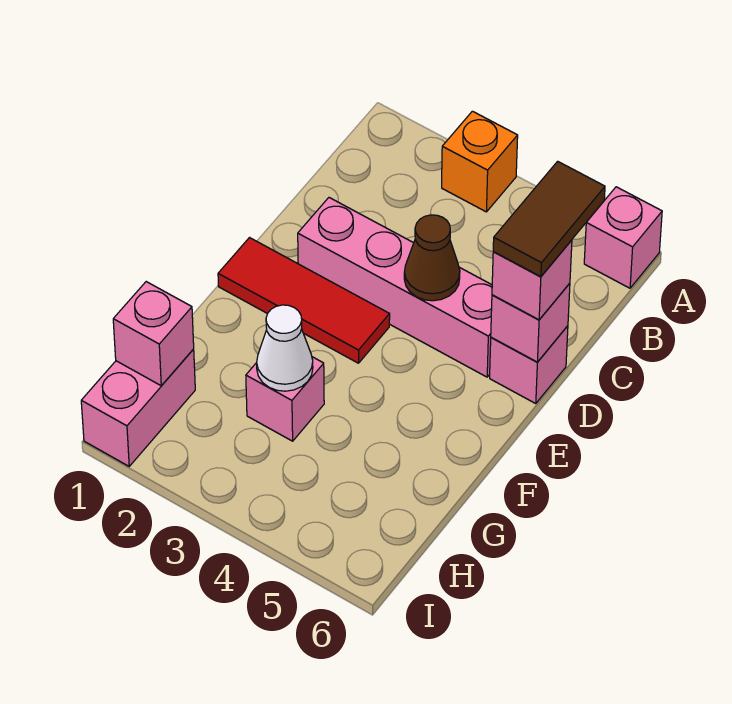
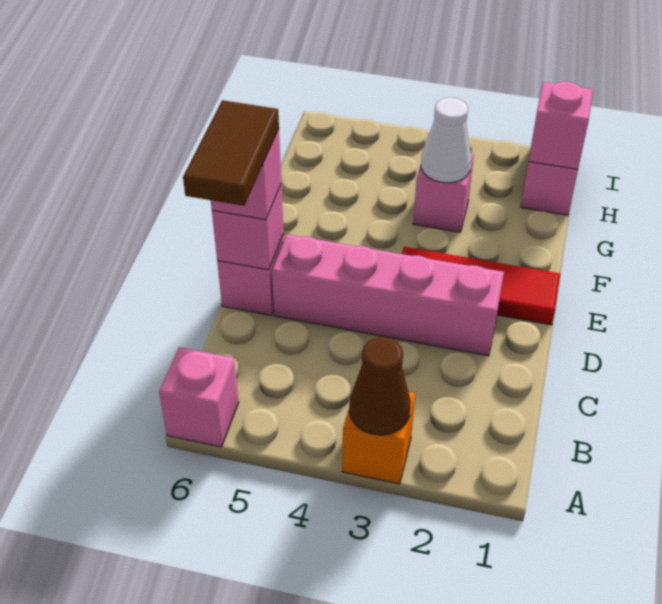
brown 1x1 cone [404,215,460,301] -> brown 1x1 cone moved to [349,337,411,435]

